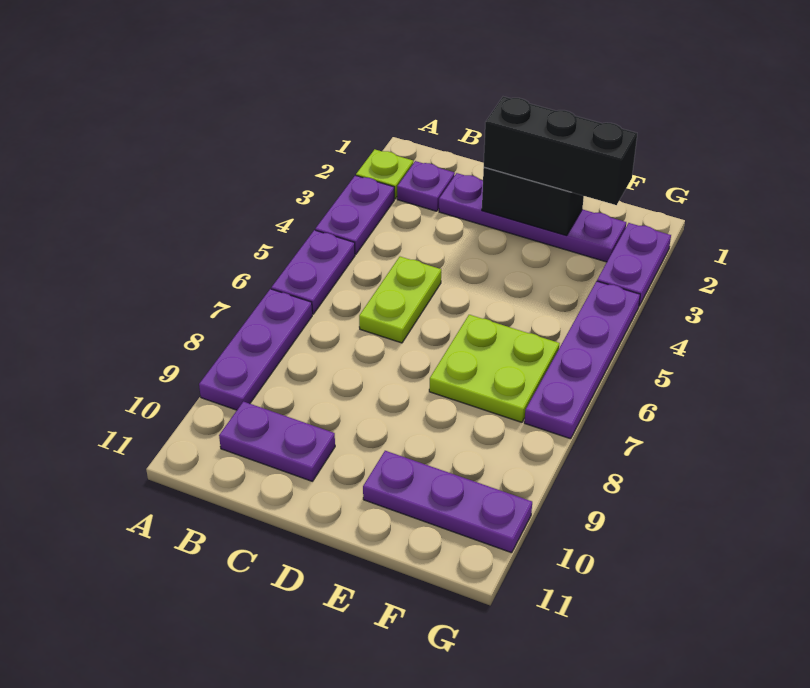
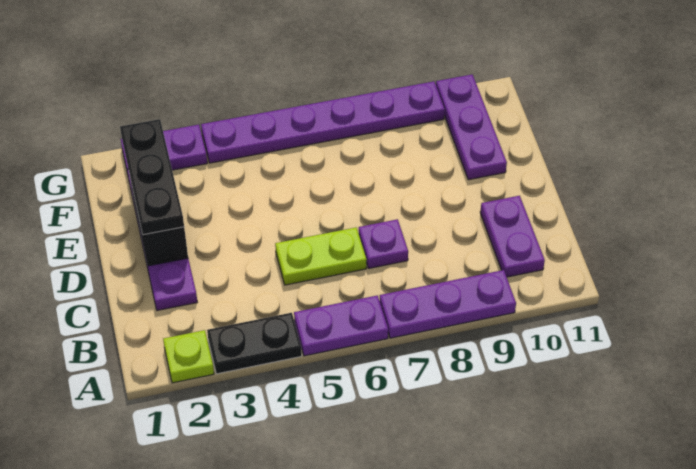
purple 1x2 plate [315,175,394,255] -> black 1x2 plate [207,313,302,374]
purple 1x1 plate [397,161,455,211] -> purple 1x1 plate moved to [359,219,408,268]
black 1x3 brick [484,97,637,205] -> black 1x3 plate [120,119,184,235]
lime 2x2 plate [429,315,560,422] -> none
purple 1x4 plate [524,281,640,439] -> purple 1x6 plate [201,81,445,163]

